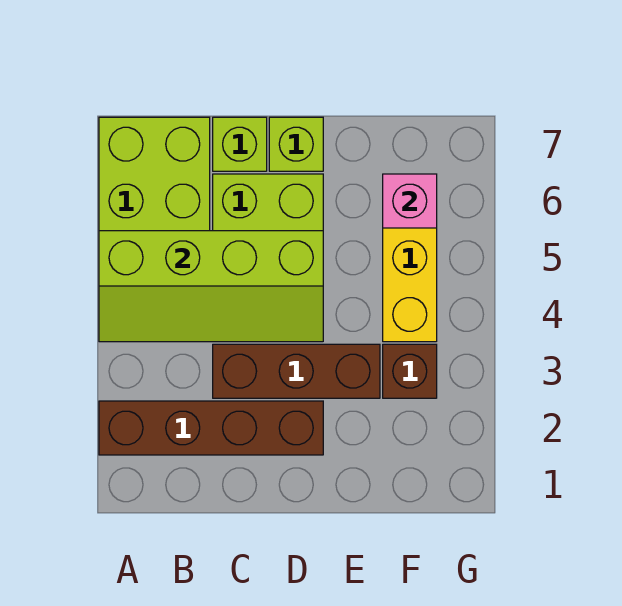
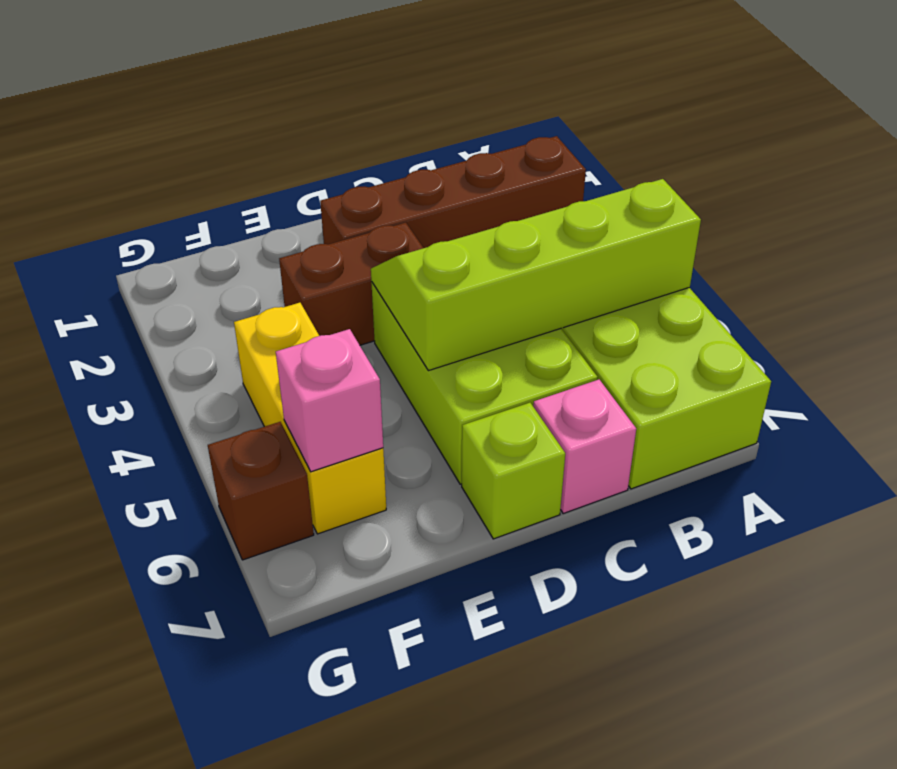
brown 1x3 brick [213,344,380,398] -> brown 1x2 brick [279,223,423,345]
lime 1x1 brick [213,117,267,171] -> pink 1x1 brick [533,379,636,513]
brown 1x1 brick [383,344,437,398] -> brown 1x1 brick moved to [208,422,314,560]

